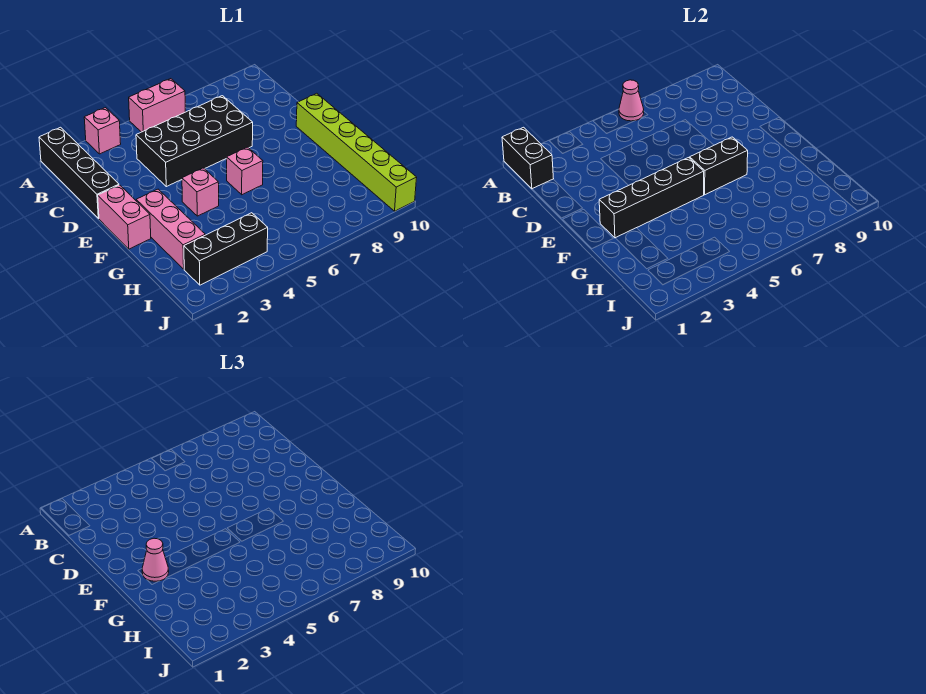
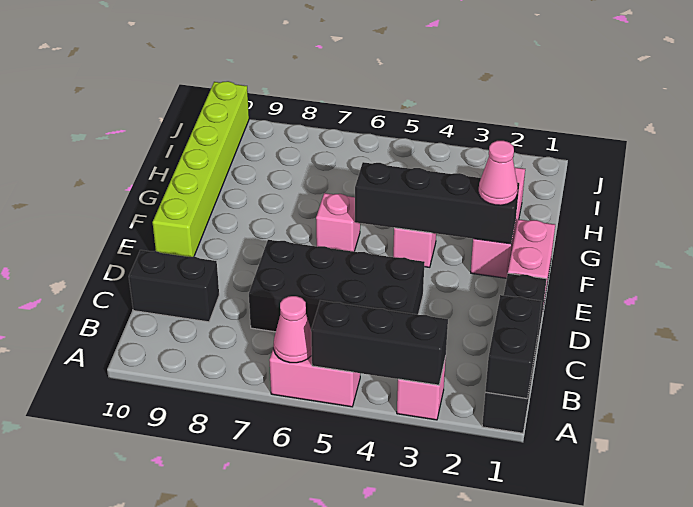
black 1x2 brick [690,137,748,195] -> black 1x2 brick moved to [129,250,219,322]
black 1x3 brick [184,213,268,285] -> black 1x3 brick moved to [311,300,448,385]

